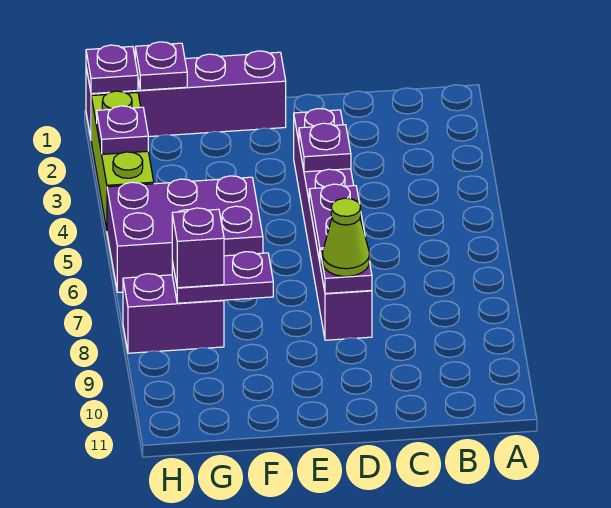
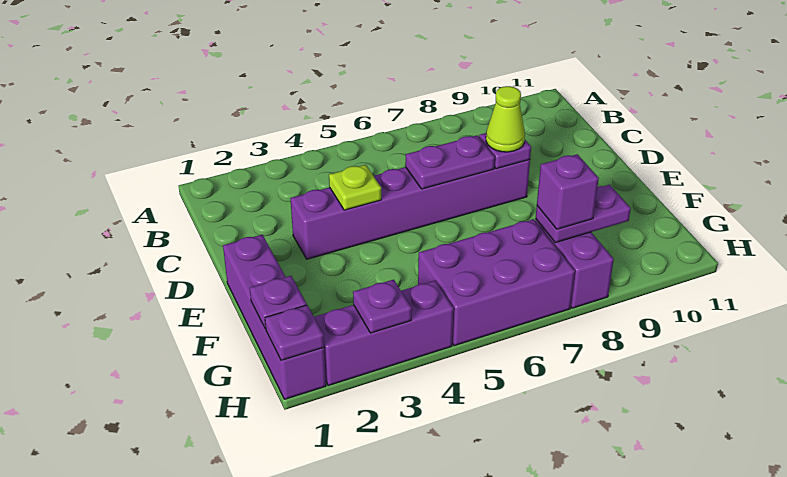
purple 1x1 plate [299,123,351,172] -> lime 1x1 plate [329,165,381,210]
purple 2x3 brick [107,176,263,292] -> purple 2x3 brick turned to [418,219,575,346]
purple 1x2 plate [172,252,273,303] -> purple 1x2 plate turned to [536,185,631,243]
lime 1x3 brick [91,91,154,230] -> purple 1x3 brick [314,281,454,385]

